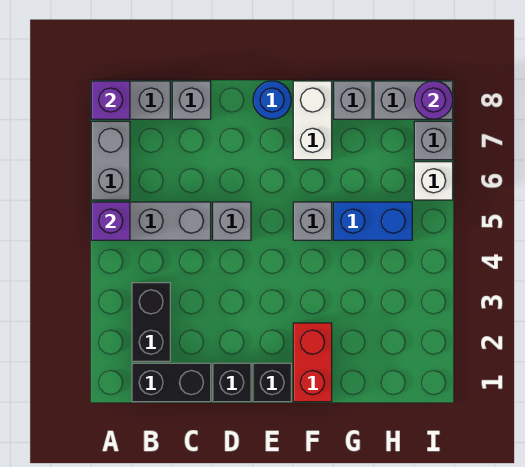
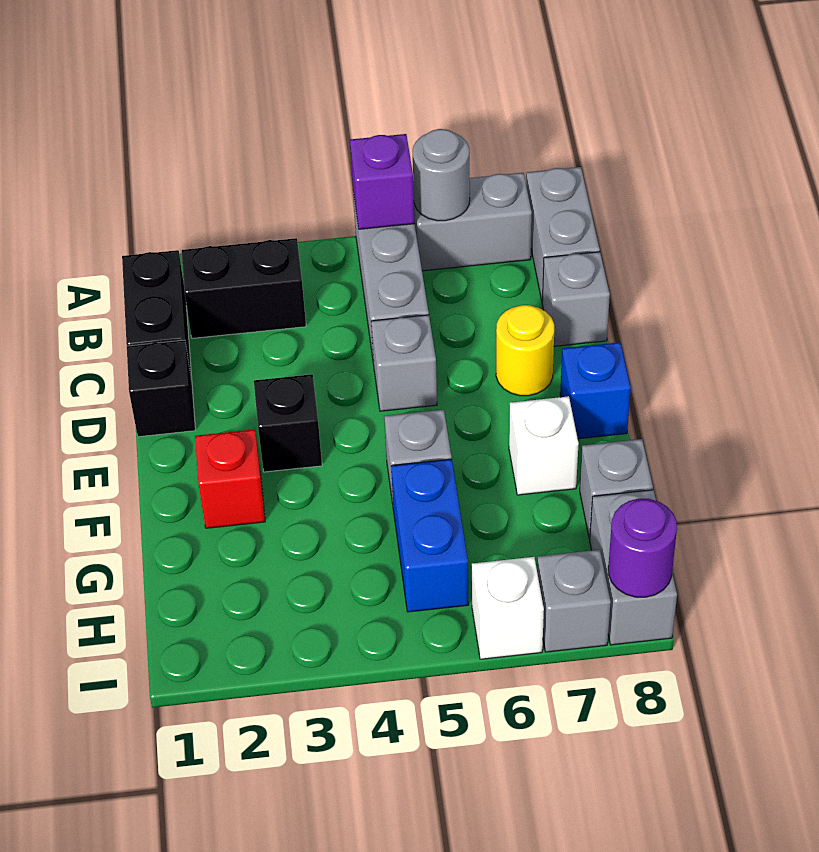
none -> grey 1x1 round brick [413,129,470,221]
purple 1x1 brick [91,81,130,119] -> none
none -> yellow 1x1 round brick [496,305,554,396]
black 1x1 brick [253,363,291,402] -> black 1x1 brick moved to [254,374,322,472]
blue 1x1 round brick [253,81,291,119] -> blue 1x1 brick [560,342,631,439]
red 1x2 brick [293,323,332,402] -> red 1x1 brick [195,429,265,528]
white 1x2 brick [293,81,332,160] -> white 1x1 brick [509,396,579,495]

